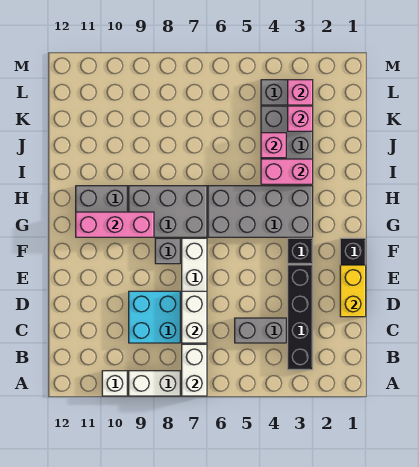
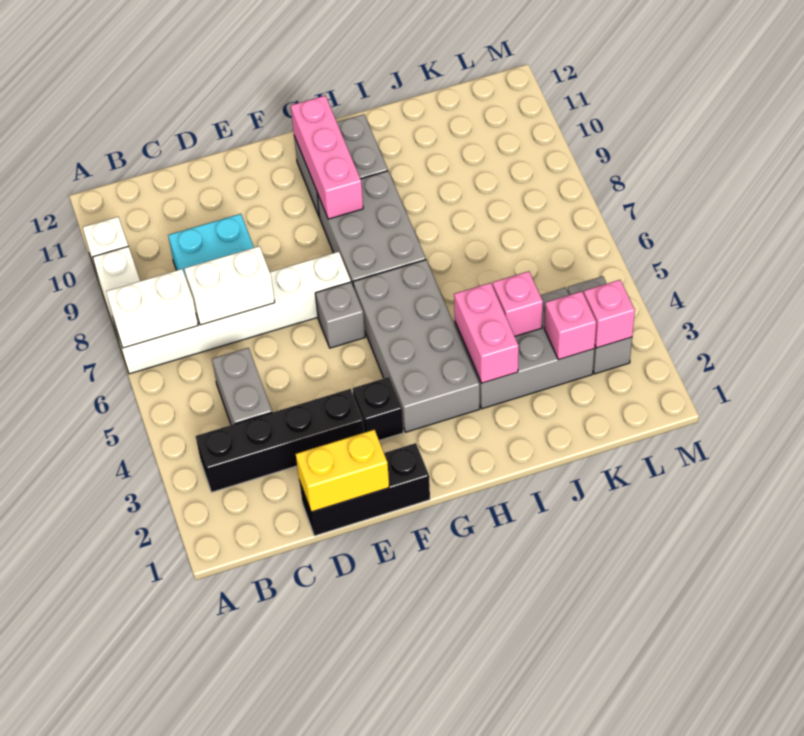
grey 1x1 brick [155,238,180,264] -> grey 1x1 brick moved to [315,282,365,348]

